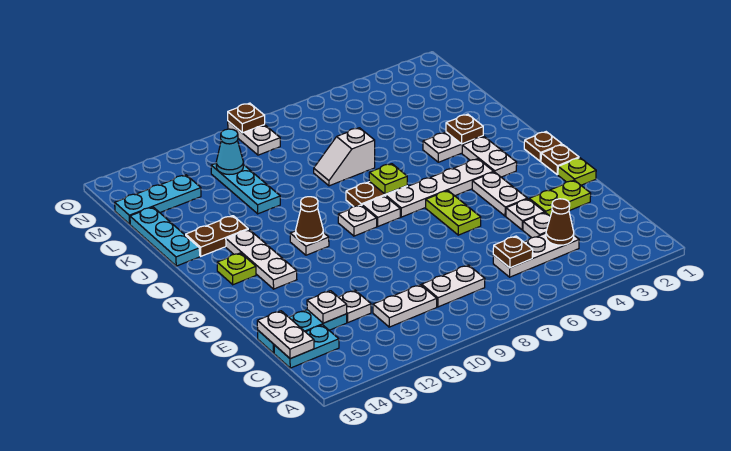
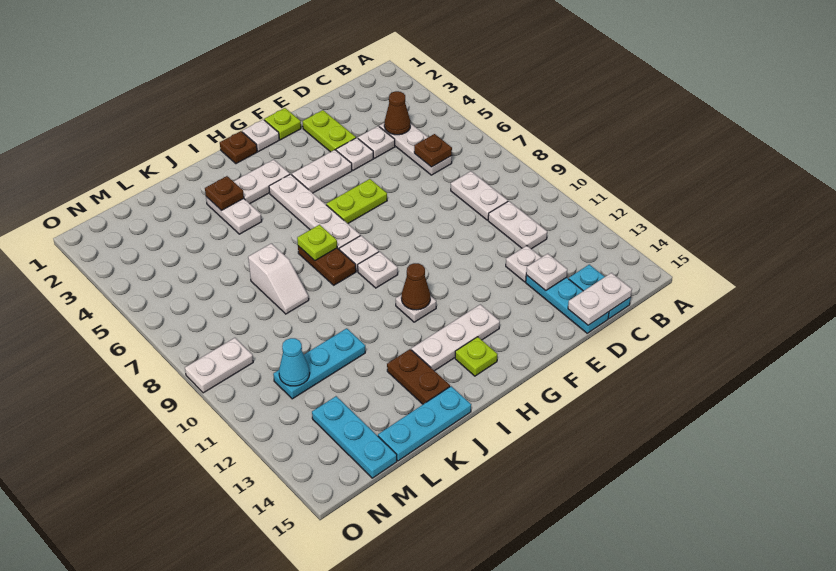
brown 1x1 plate [541,145,579,175] -> white 1x1 plate [242,120,279,152]
brown 1x1 plate [228,103,265,133] -> none

